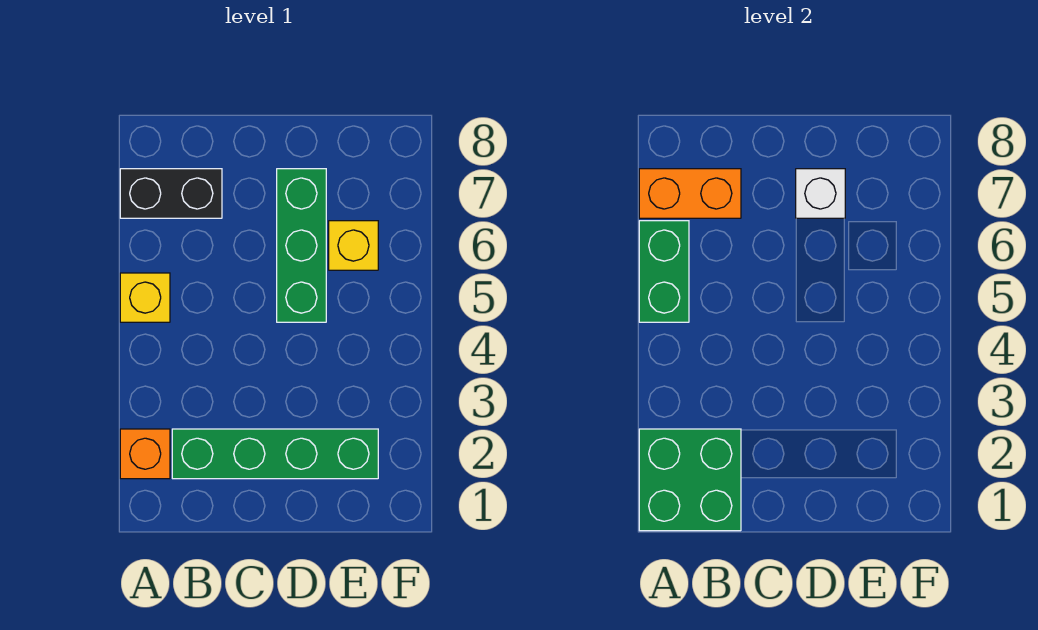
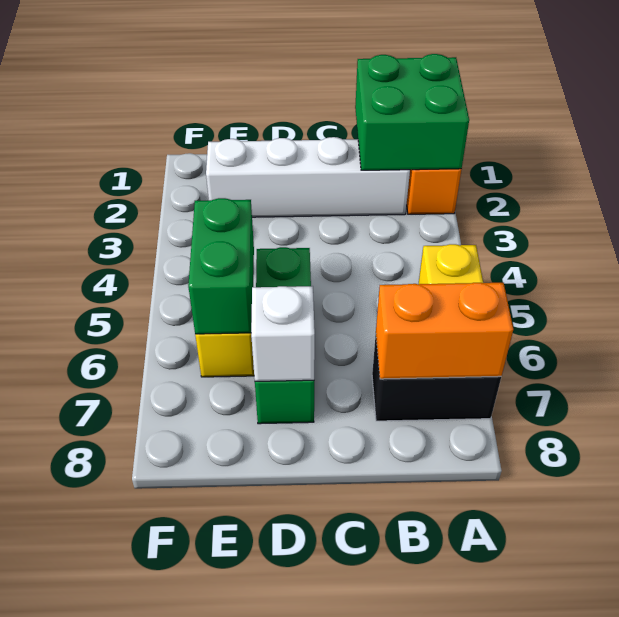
green 1x2 brick [639,221,689,322] -> green 1x2 brick moved to [188,198,254,334]
green 1x4 brick [172,429,378,479] -> white 1x4 brick [206,137,410,217]

